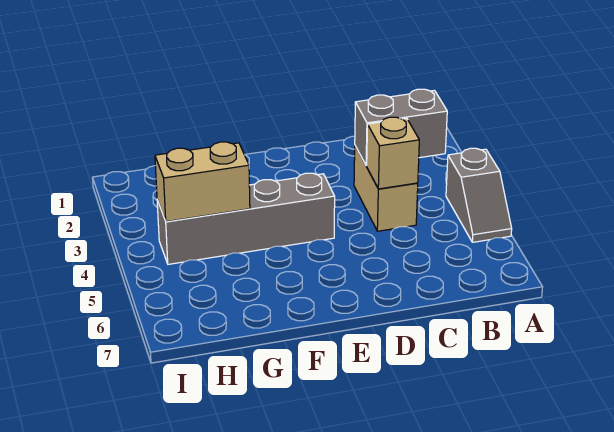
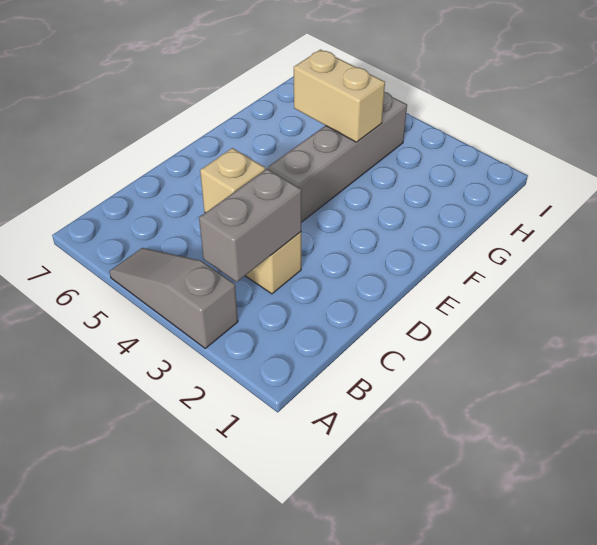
grey 1x2 slope [446,148,512,242] -> grey 1x3 slope [109,248,238,348]
tan 1x2 brick [155,142,250,222] -> tan 1x2 brick turned to [294,50,385,142]

